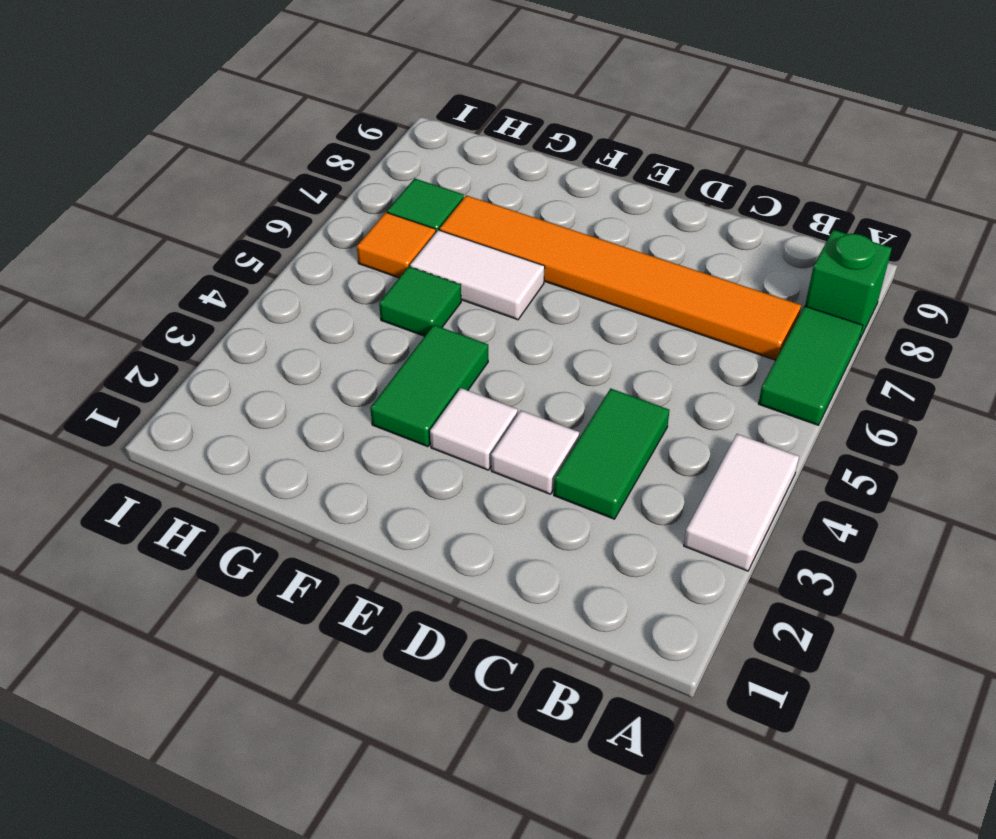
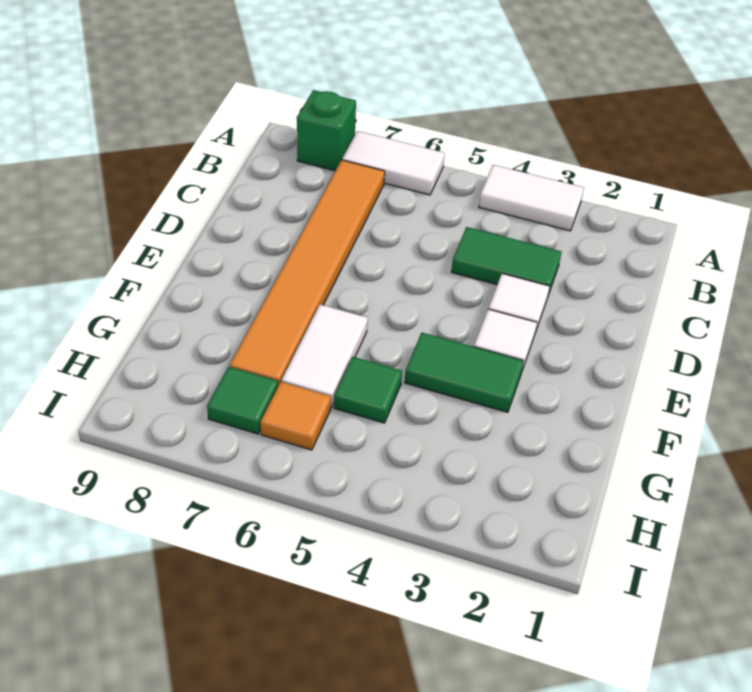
green 1x2 tile [758,306,863,425] -> white 1x2 tile [342,131,445,195]

